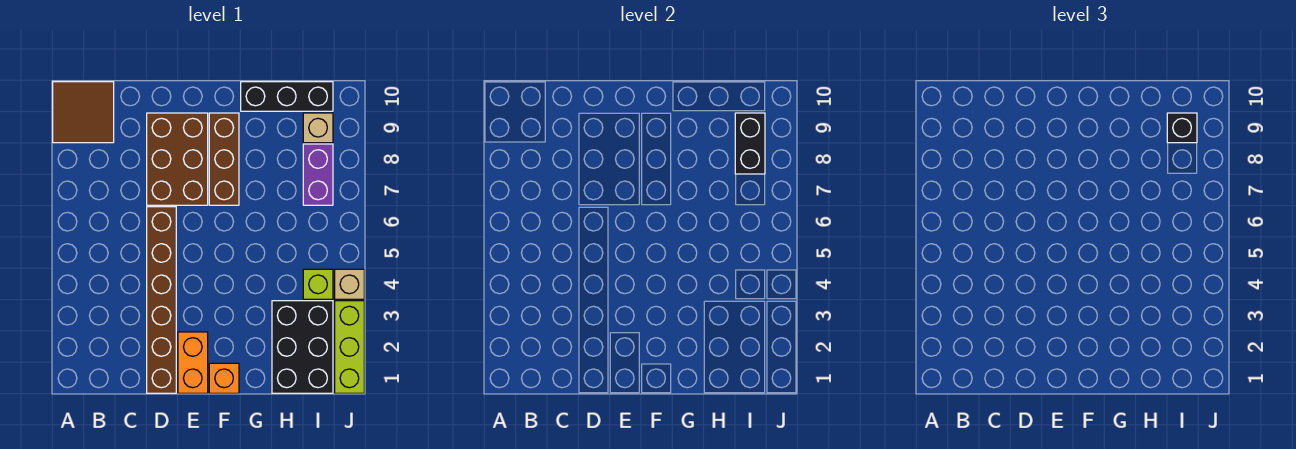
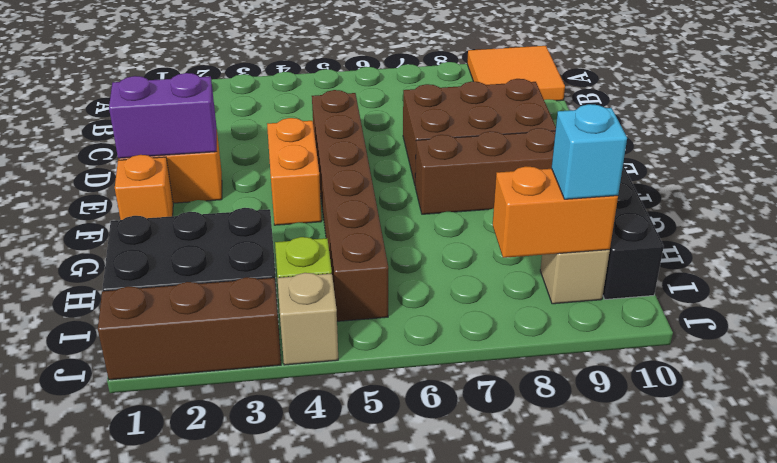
brown 2x2 tile [53,82,114,143] -> orange 2x2 tile [467,46,565,101]
brown 1x6 brick [147,207,176,393] -> brown 1x6 brick turned to [312,90,388,321]
none -> orange 1x2 brick [267,118,322,225]
purple 1x2 brick [303,144,333,205] -> purple 1x2 brick moved to [109,73,217,158]
black 1x2 brick [735,113,765,174] -> orange 1x2 brick [493,166,618,258]
black 1x1 brick [1167,113,1197,143] -> cyan 1x1 brick [552,104,627,199]
lime 1x3 brick [335,301,364,393] -> brown 1x3 brick [98,277,281,380]

